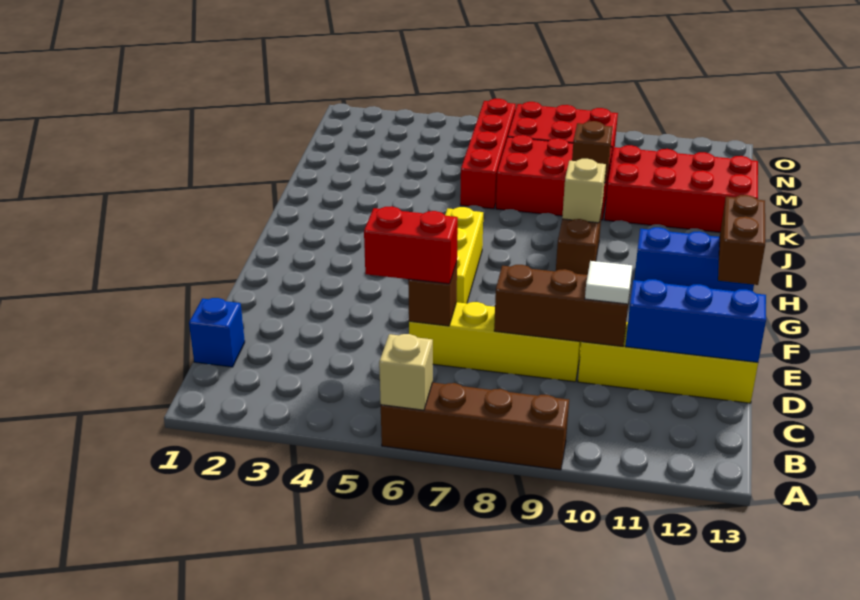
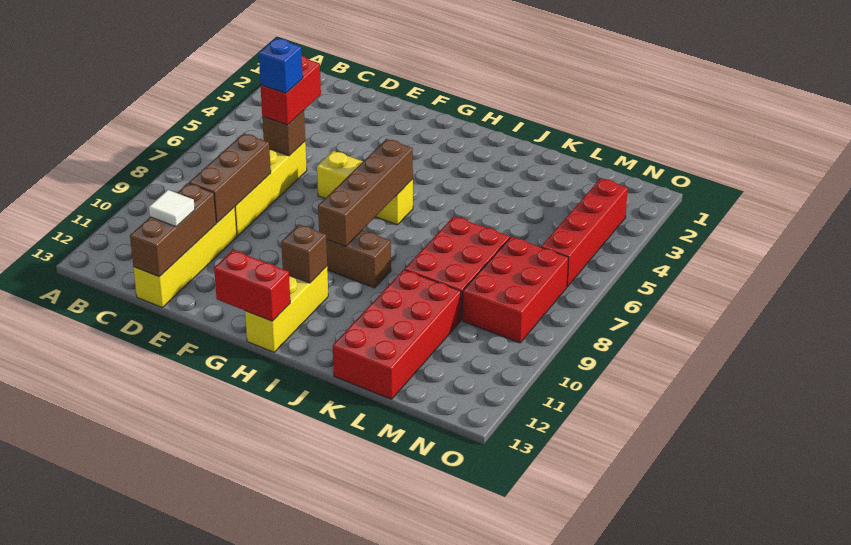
brown 1x4 brick [381,383,569,470] -> brown 1x4 brick moved to [318,139,413,247]
tan 1x1 brick [379,334,433,410] -> none
blue 1x1 brick [189,298,245,367] -> blue 1x1 brick moved to [259,38,303,93]
white 1x1 tile [585,261,632,304] -> white 1x1 tile moved to [149,190,195,227]
blue 1x3 brick [625,279,766,362] -> brown 1x3 brick [130,183,216,277]
brown 1x2 brick [718,195,765,285] -> red 1x2 brick [214,250,290,321]
blue 1x3 brick [634,227,754,291] -> yellow 1x3 brick [245,266,328,352]
tan 1x1 brick [562,159,606,223] -> none
red 1x4 brick [460,99,516,209] -> red 1x4 brick turned to [541,178,628,287]
brown 1x1 brick [572,121,612,183] -> brown 1x1 brick moved to [281,224,327,283]

